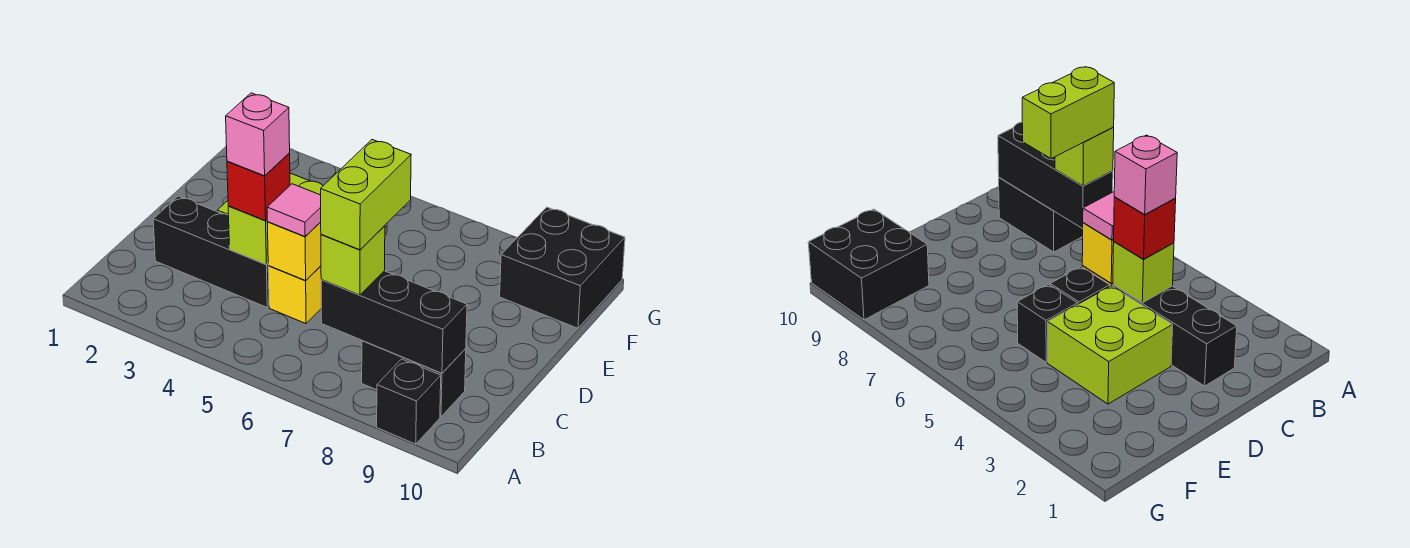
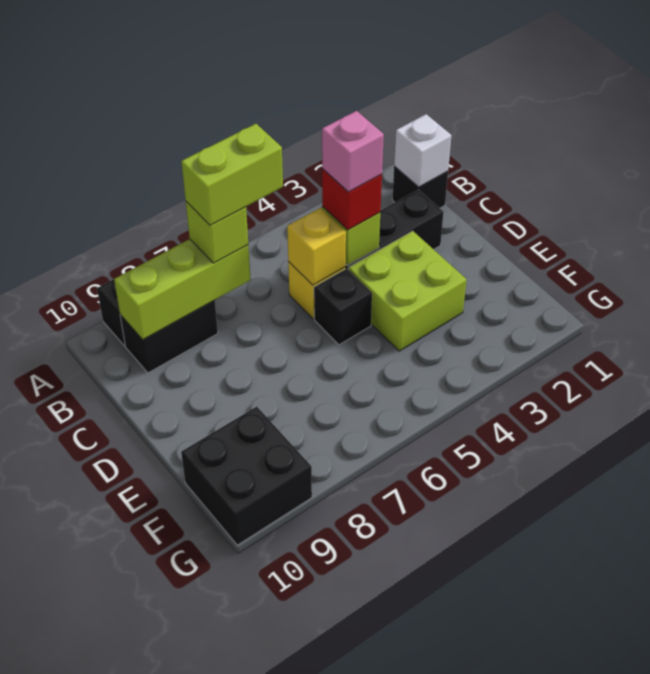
none -> white 1x1 brick [394,114,451,187]
black 1x3 brick [321,271,467,373] -> lime 1x3 brick [114,239,251,340]
lime 1x2 brick [321,140,411,250] -> lime 1x2 brick turned to [181,124,283,225]
pink 1x1 tile [267,184,321,236] -> none
black 1x1 brick [1017,284,1077,362] -> black 1x1 brick moved to [392,166,448,208]

